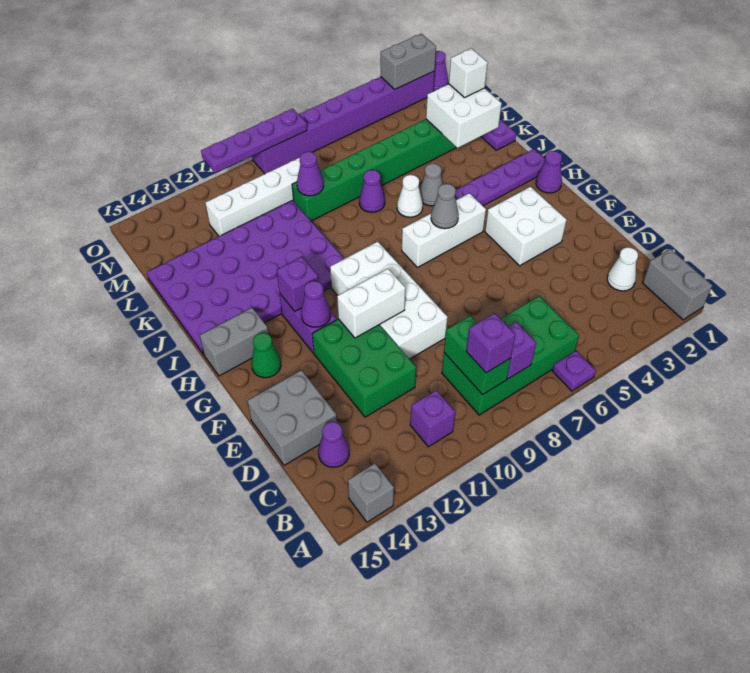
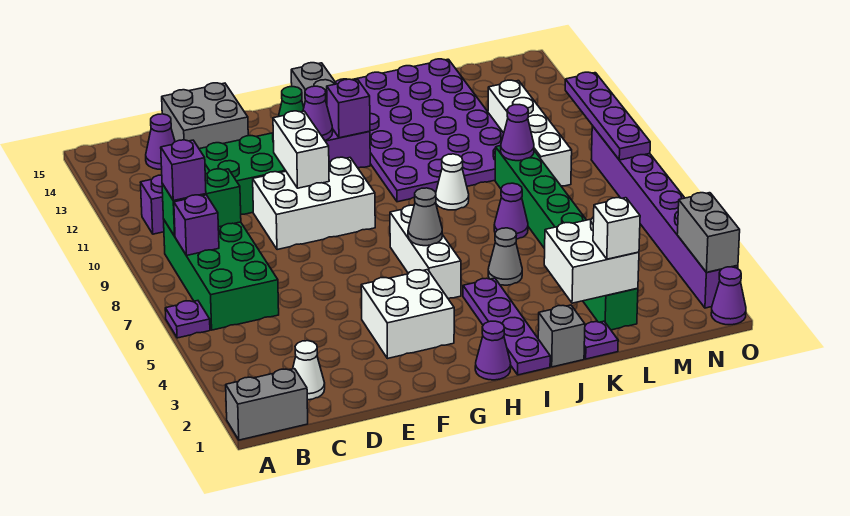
grey 1x1 brick [348,463,394,522] -> grey 1x1 brick moved to [538,305,585,367]
white 2x4 brick [330,242,448,359] -> white 2x3 brick [253,157,375,250]
white 1x1 cone [397,175,423,217] -> white 1x1 cone moved to [436,154,469,210]

